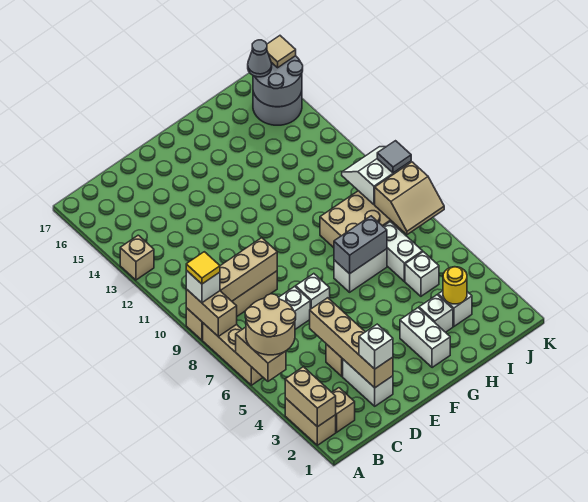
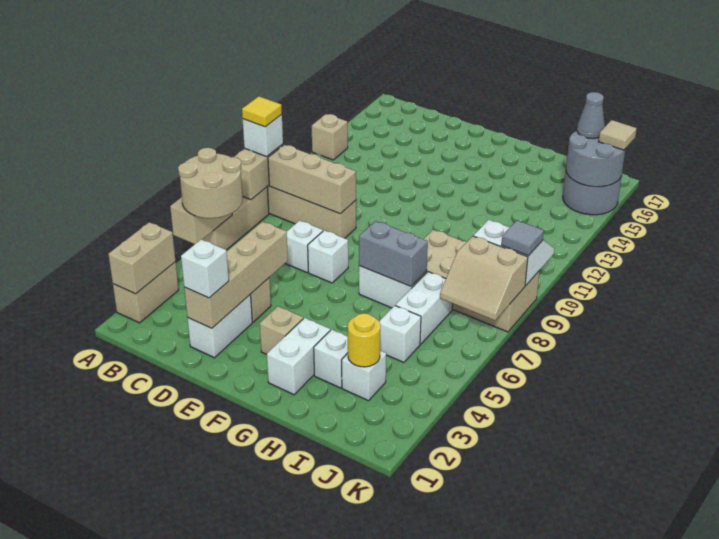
tan 1x1 brick [332,388,355,432] -> tan 1x1 brick moved to [260,306,303,354]

